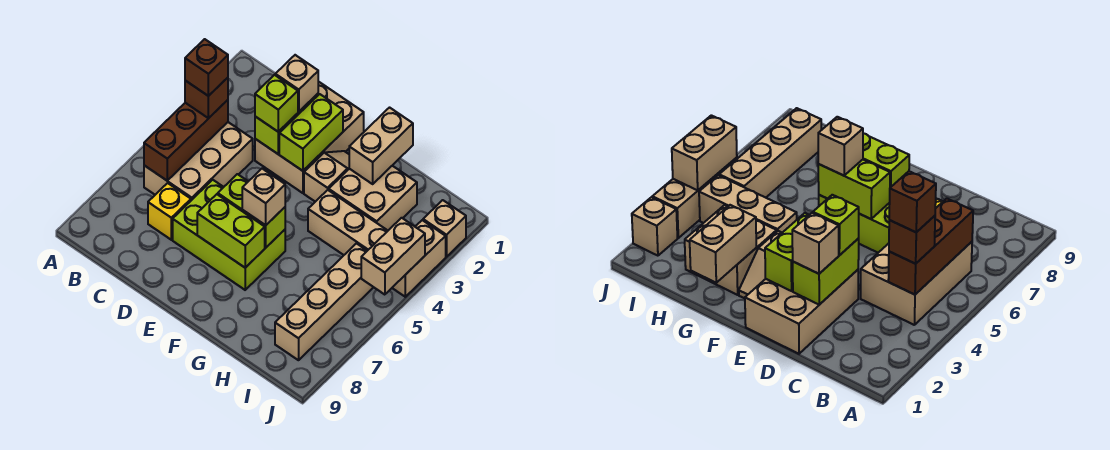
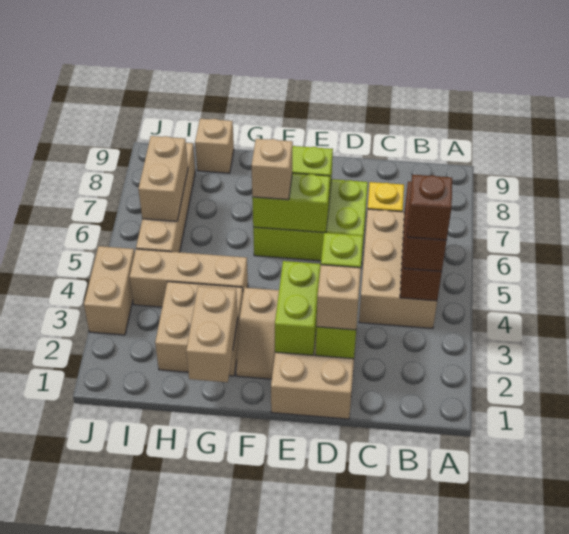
tan 1x1 brick [423,200,466,257] -> tan 1x1 brick moved to [195,119,234,173]
tan 1x2 brick [361,218,425,295] -> tan 1x2 brick moved to [138,136,188,221]

